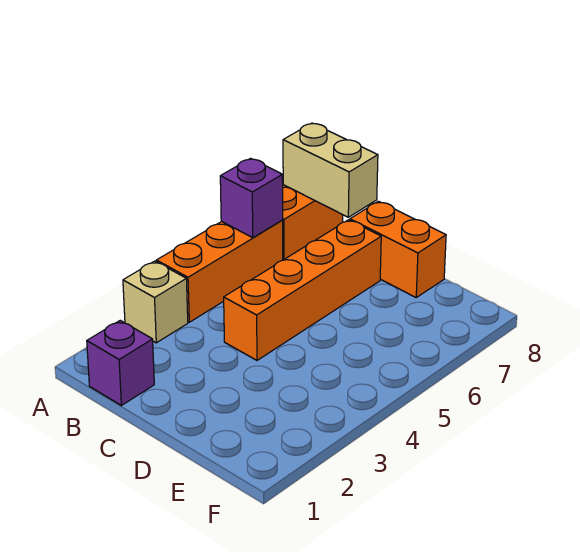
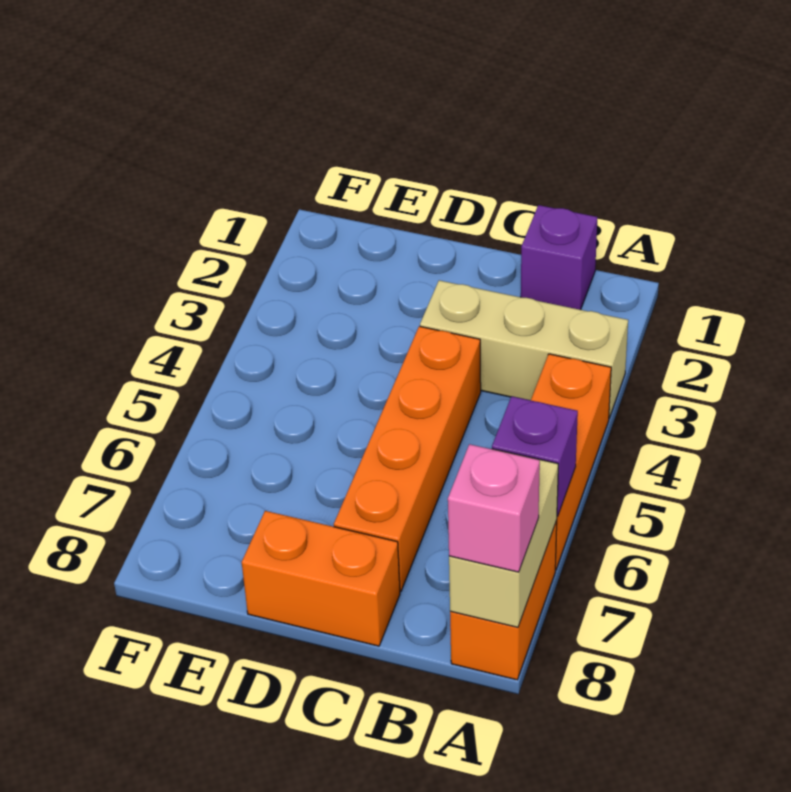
tan 1x1 brick [123,261,188,343] -> tan 1x3 brick [420,280,628,418]
tan 1x2 brick [283,123,378,217] -> tan 1x2 brick turned to [449,449,558,627]
none -> pink 1x1 brick [448,444,540,572]

